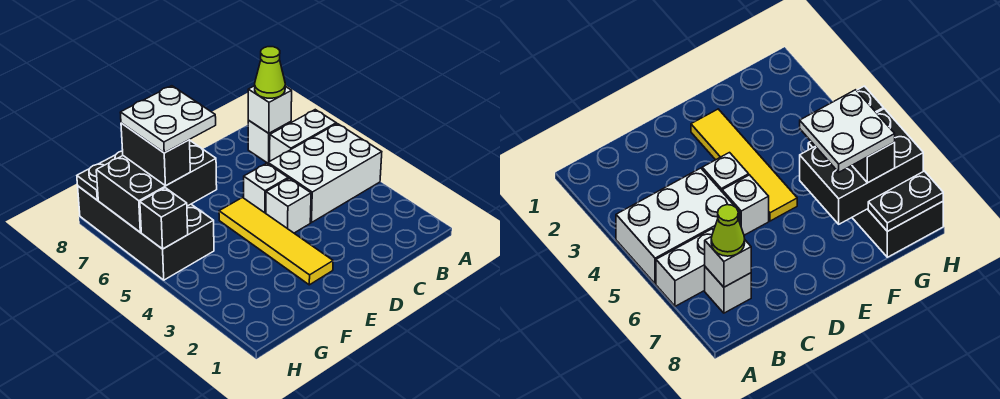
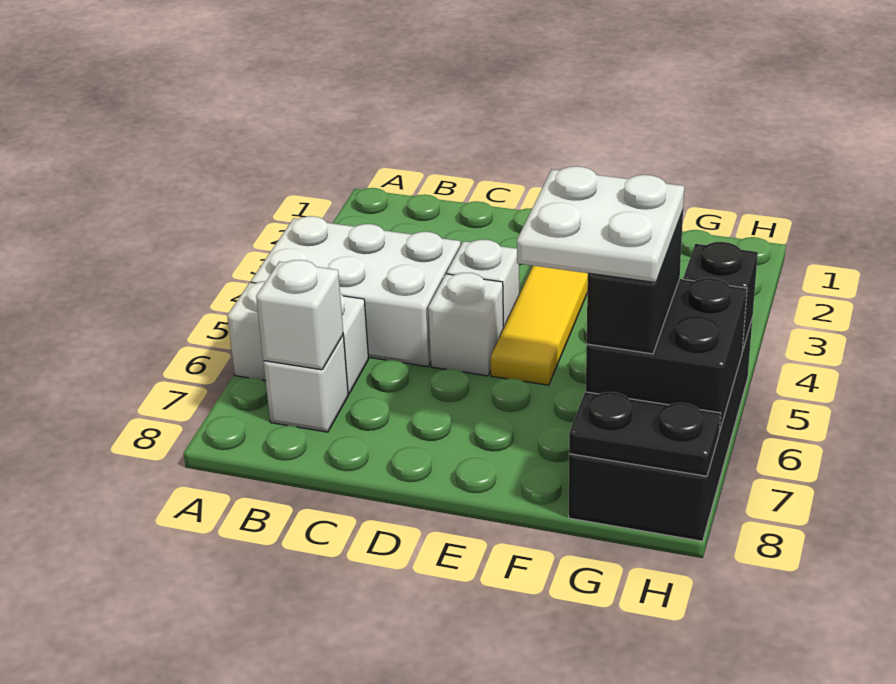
lime 1x1 cone [255,47,285,98] -> none
black 2x3 brick [96,141,217,232] -> black 2x2 brick [586,278,747,432]

